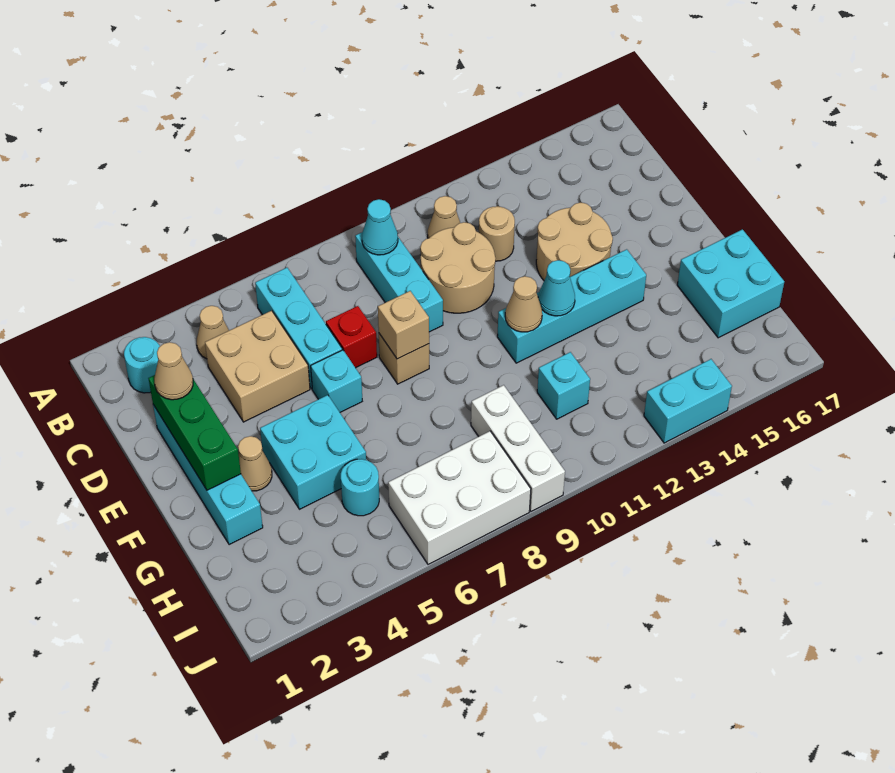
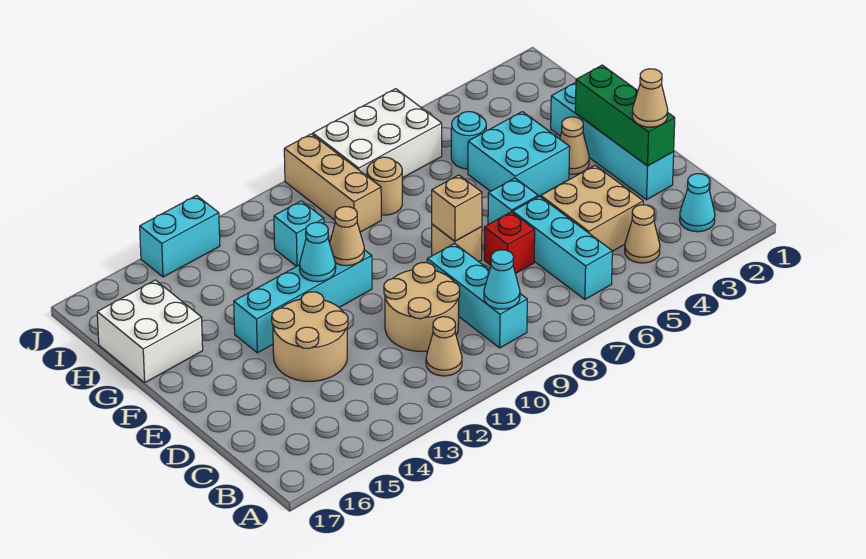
cyan 1x1 round brick [124,337,160,393] -> cyan 1x1 cone [680,174,715,232]
tan 1x1 round brick [479,206,515,261] -> tan 1x1 round brick moved to [367,157,402,215]
cyan 2x2 brick [677,229,784,338] -> white 2x2 brick [97,280,203,383]
white 1x3 brick [471,385,565,511] -> tan 1x3 brick [284,134,381,232]

